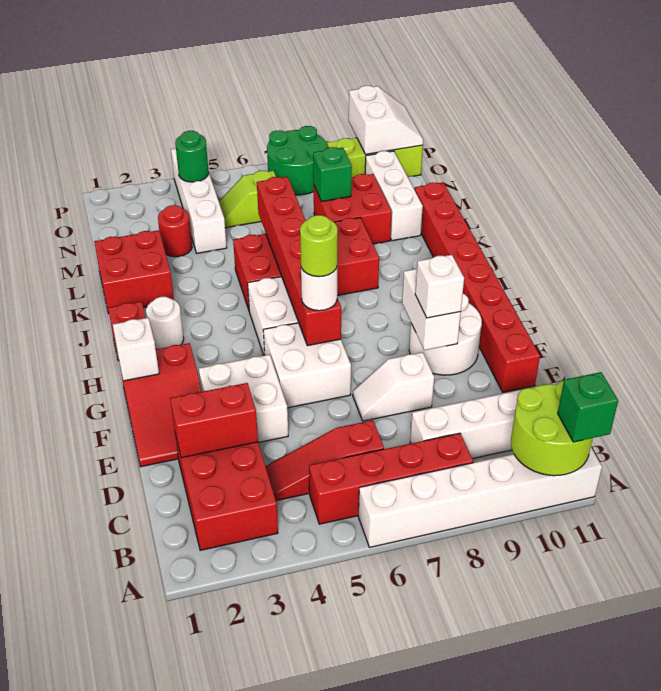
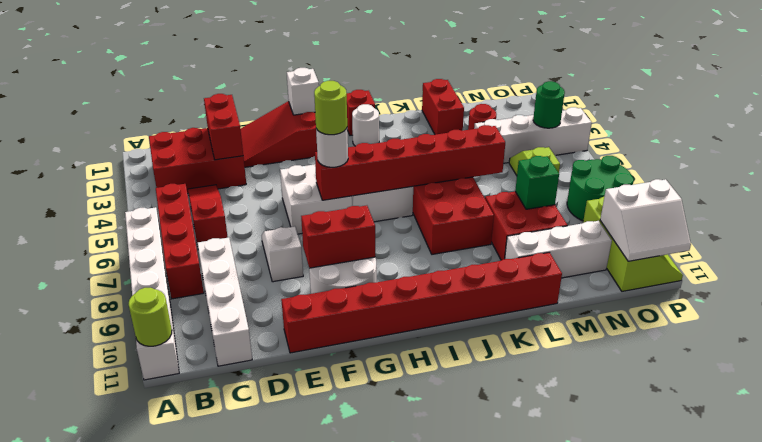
lime 2x2 round brick [511,380,593,476] -> lime 1x1 round brick [128,288,172,346]
green 1x1 brick [558,372,618,442] -> none
white 2x2 brick [199,355,288,443] -> none
white 1x2 brick [402,269,461,350] -> red 1x2 brick [301,206,375,268]
white 1x1 brick [415,255,464,318] -> none
red 2x2 brick [94,230,174,313] -> red 1x2 brick [422,79,464,135]

